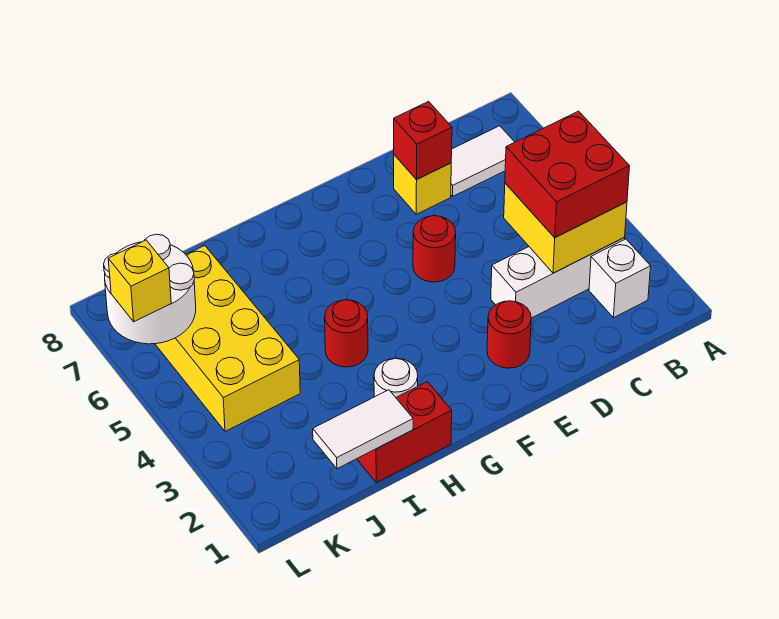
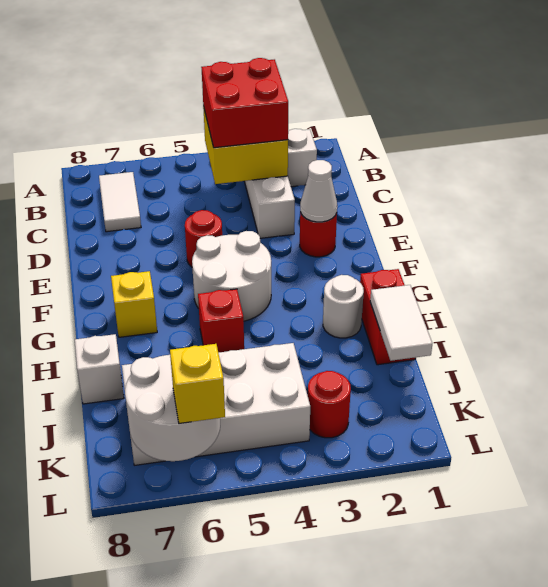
yellow 1x1 brick [394,155,451,214] -> yellow 1x1 brick moved to [111,271,157,337]
red 1x1 brick [394,101,452,180] -> red 1x1 brick moved to [198,289,244,353]
none -> white 1x1 cone [300,160,337,222]
none -> white 2x2 round brick [192,231,271,321]
red 1x1 round brick [325,300,368,367] -> red 1x1 round brick moved to [308,371,351,438]
none -> white 1x1 brick [75,334,124,404]
yellow 2x4 brick [155,246,300,431] -> white 2x4 brick [122,343,310,465]

